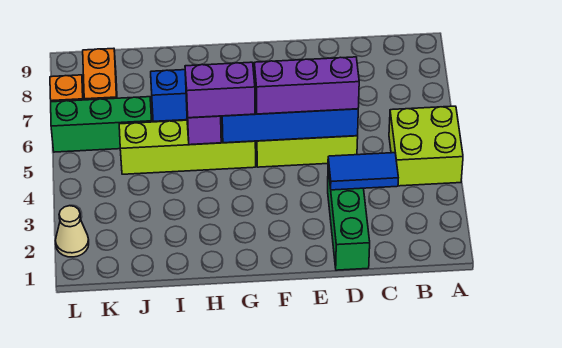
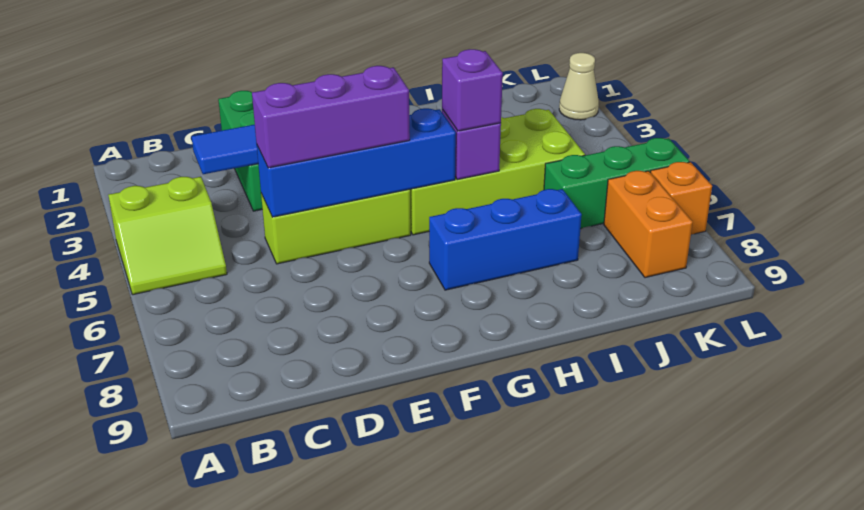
lime 2x2 brick [389,106,463,186] -> lime 2x2 slope [108,177,227,295]
lime 1x4 brick [119,120,256,174] -> lime 2x4 brick [410,109,585,235]
purple 1x2 brick [185,62,255,118] -> purple 1x1 brick [442,49,503,131]

